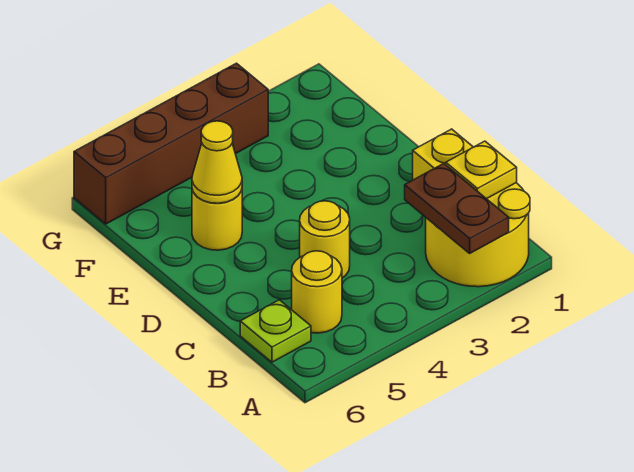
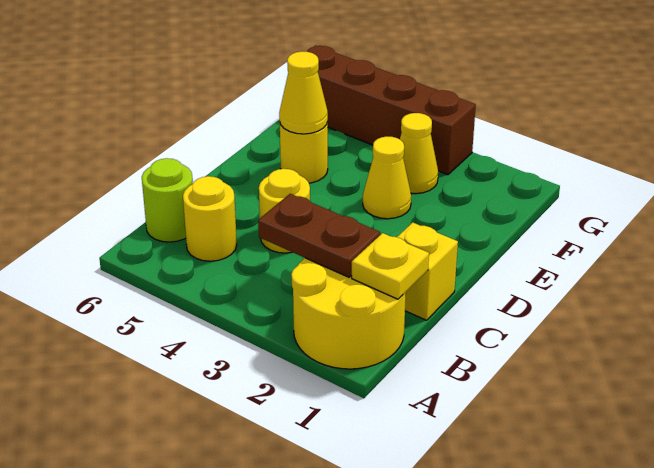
brown 1x2 plate [405,164,509,253] -> brown 1x2 plate turned to [258,194,380,277]
lime 1x1 plate [240,300,311,362] -> lime 1x1 round brick [142,158,193,242]
none -> yellow 1x1 cone [363,137,411,219]
none -> yellow 1x1 cone [400,113,438,194]

